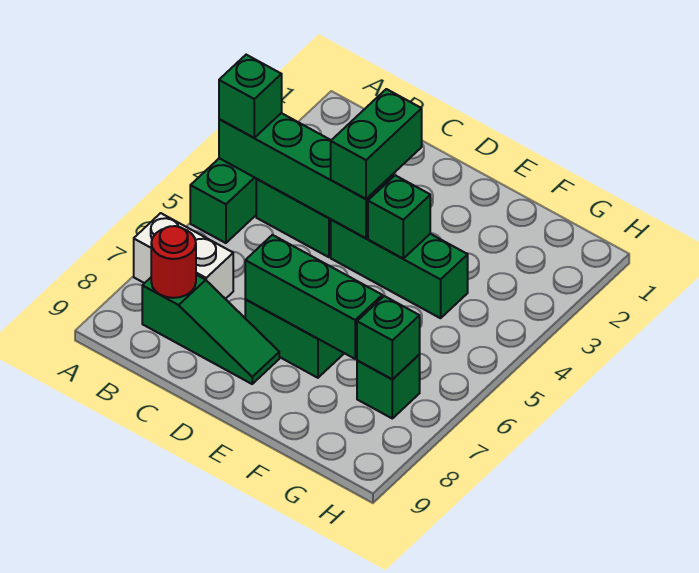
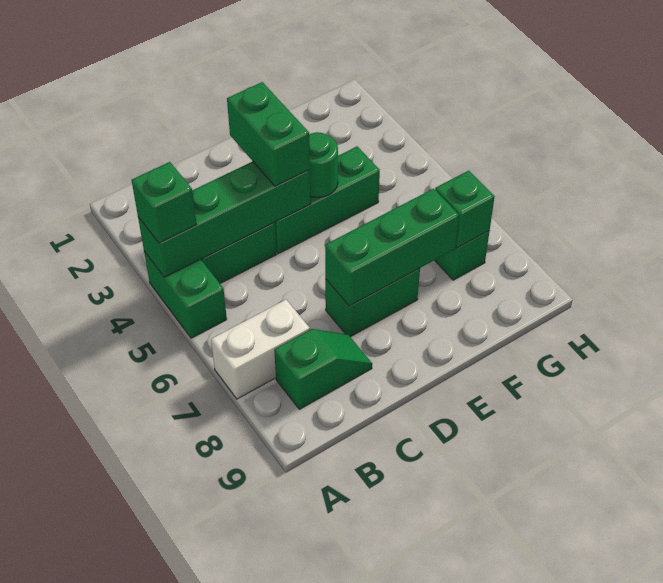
green 1x3 slope [142,275,279,384] -> green 1x2 slope [274,329,372,409]
red 1x1 round brick [151,226,196,298] -> none
green 1x1 brick [368,175,430,259] -> green 1x1 round brick [309,132,338,197]

